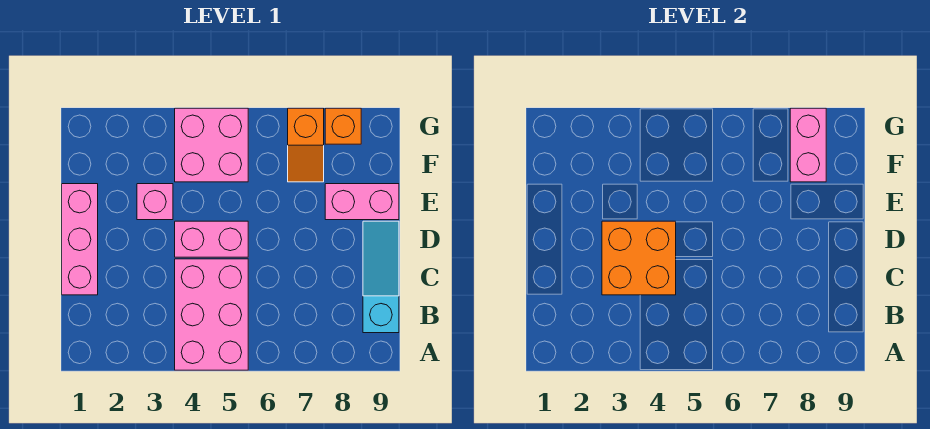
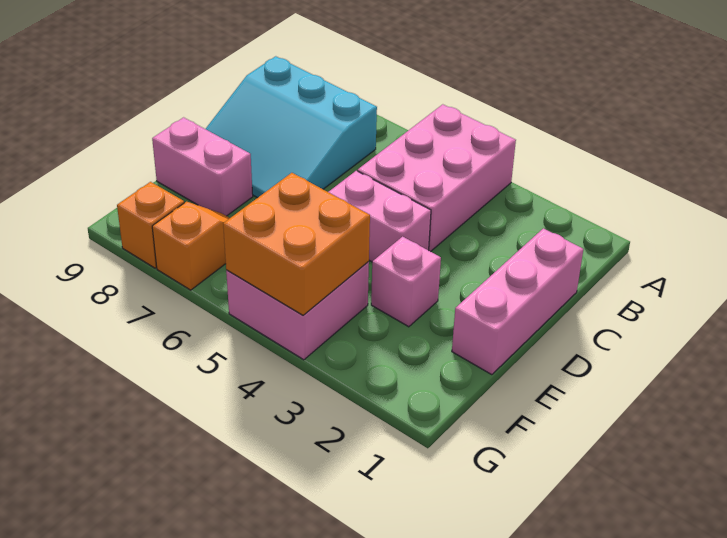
cyan 1x3 slope [363,221,399,333] -> cyan 3x3 slope [206,56,377,198]
orange 2x2 brick [602,221,676,295] -> orange 2x2 brick moved to [223,173,370,315]
pink 1x2 brick [790,108,826,182] -> none

